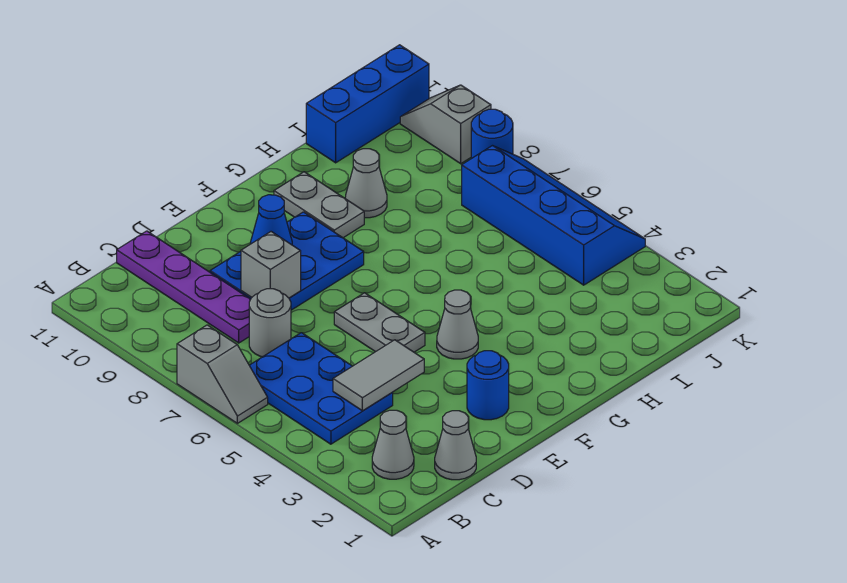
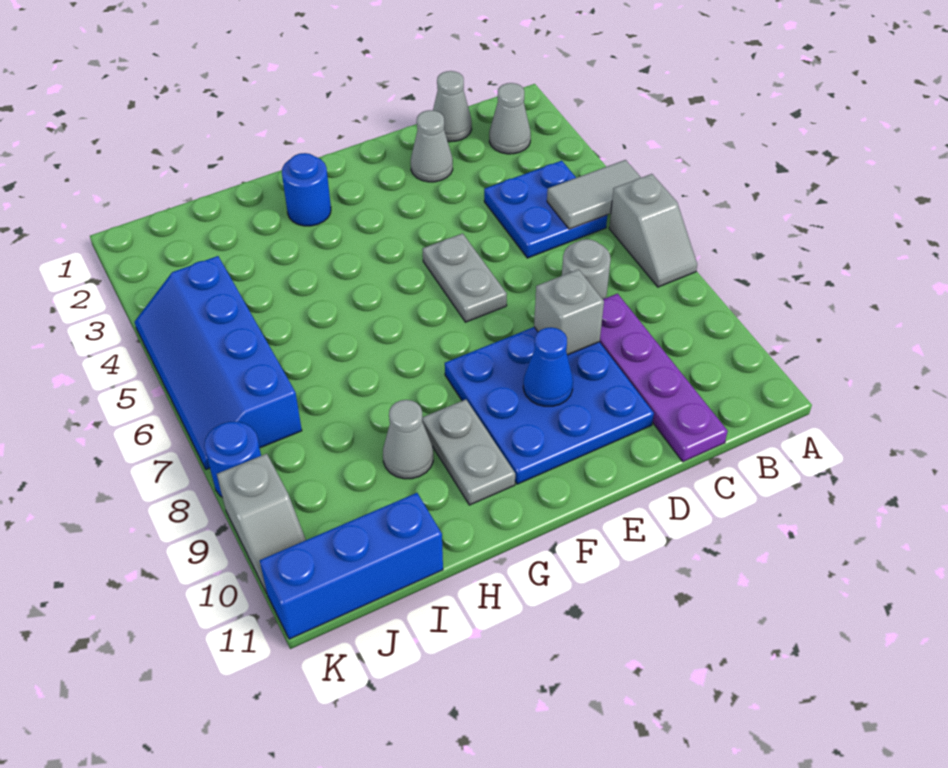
grey 1x2 slope [177,325,268,423] -> grey 1x2 slope turned to [609,174,697,287]
blue 2x3 plate [249,333,393,444] -> blue 2x2 plate [484,161,607,258]
grey 1x2 tile [333,340,424,411] -> grey 1x2 tile moved to [547,160,641,229]
blue 2x3 plate [210,212,364,310] -> blue 3x3 plate [445,327,654,484]
blue 1x1 round brick [467,351,509,420] -> blue 1x1 round brick moved to [282,153,331,226]
grey 1x1 cone [437,290,478,359] -> grey 1x1 cone moved to [411,110,453,182]

